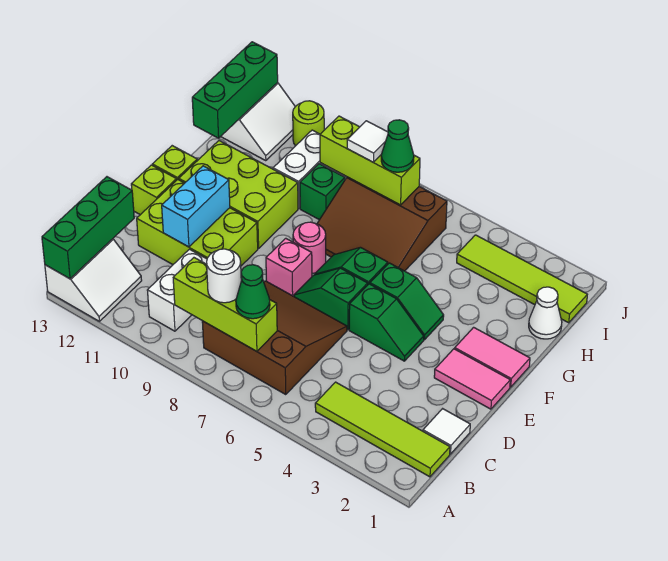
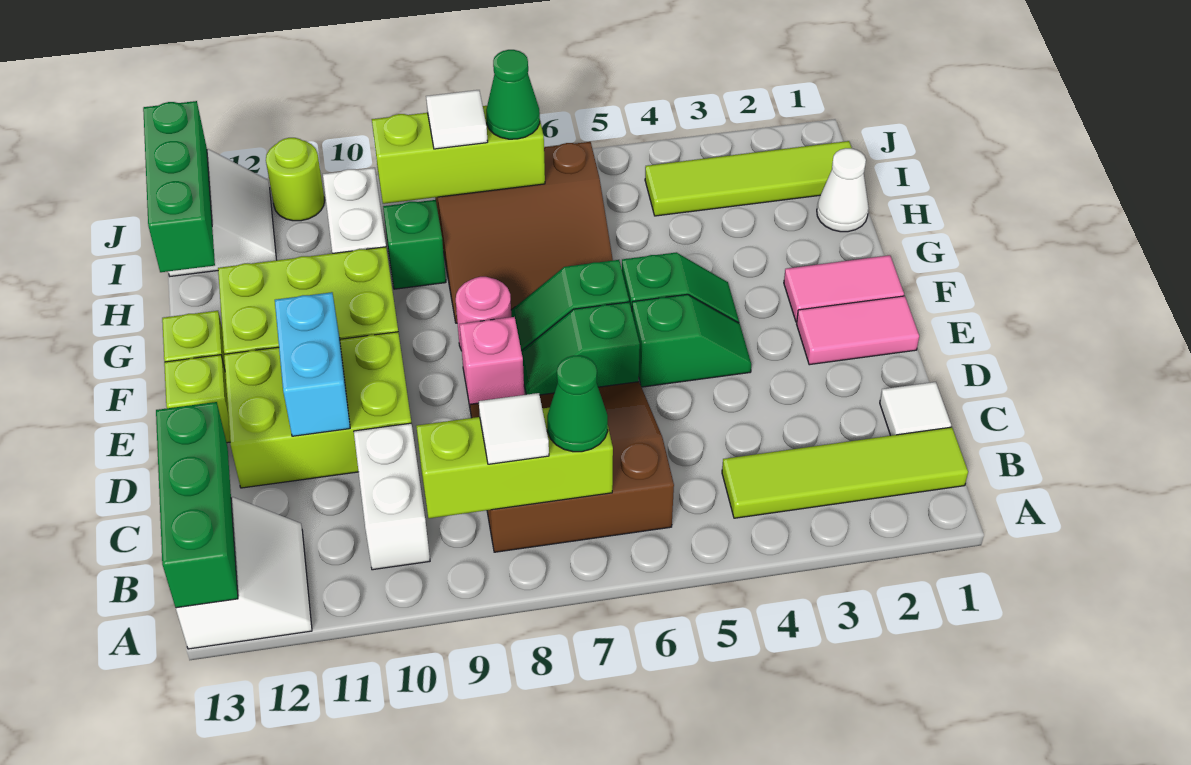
white 1x1 round brick [207,249,241,303] -> white 1x1 tile [479,393,549,464]

